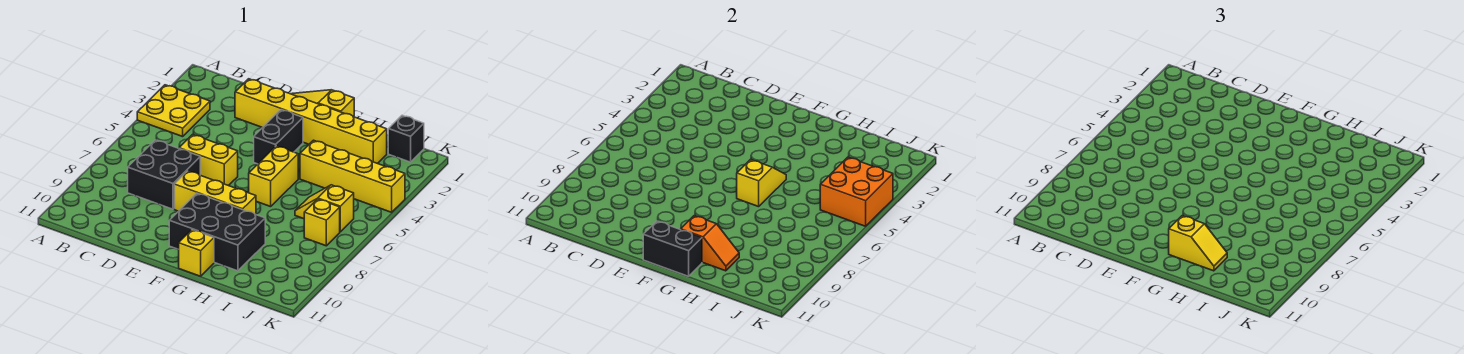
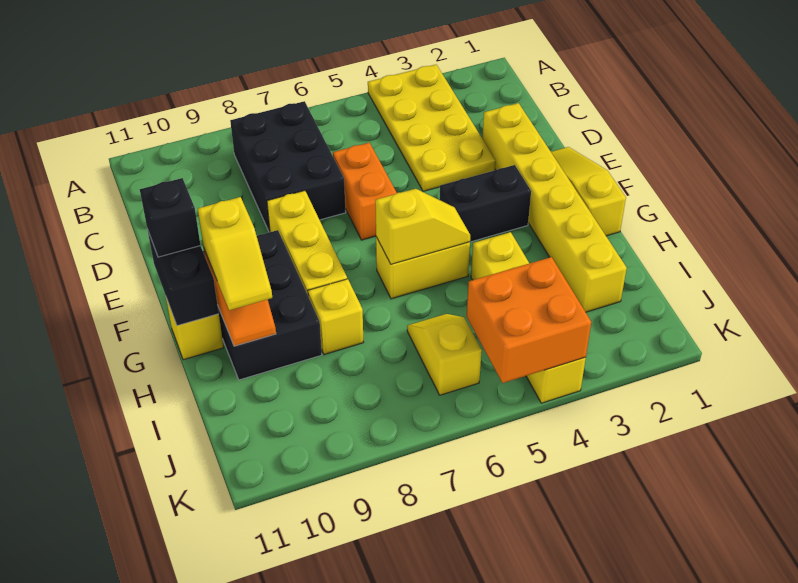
yellow 2x2 plate [137,85,210,137] -> yellow 2x4 plate [368,65,496,191]
black 2x2 brick [128,140,200,209] -> black 2x3 brick [230,101,346,232]
yellow 1x2 brick [179,135,238,186] -> orange 1x2 brick [333,143,397,240]
black 1x1 brick [388,115,424,162] -> black 1x1 brick moved to [140,178,201,257]
yellow 1x1 brick [304,199,340,246] -> yellow 1x1 brick moved to [308,279,364,354]

